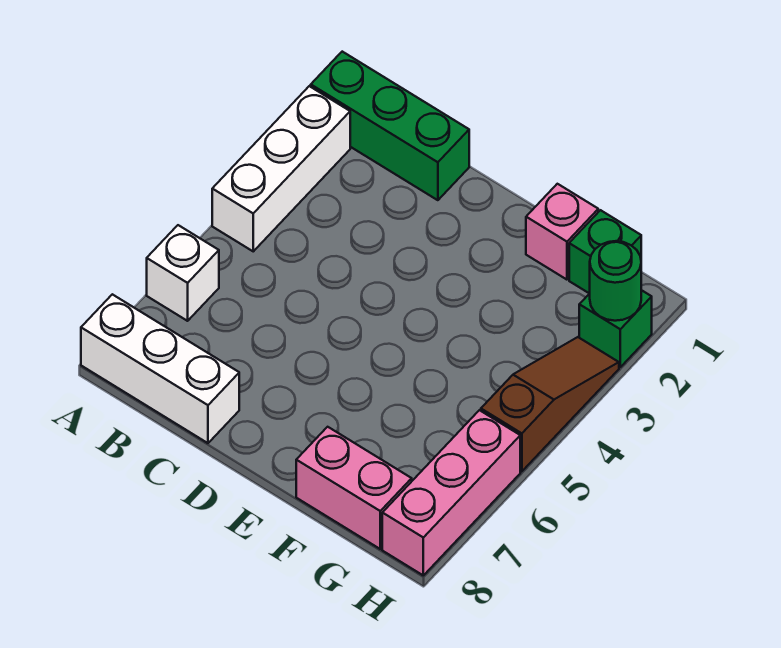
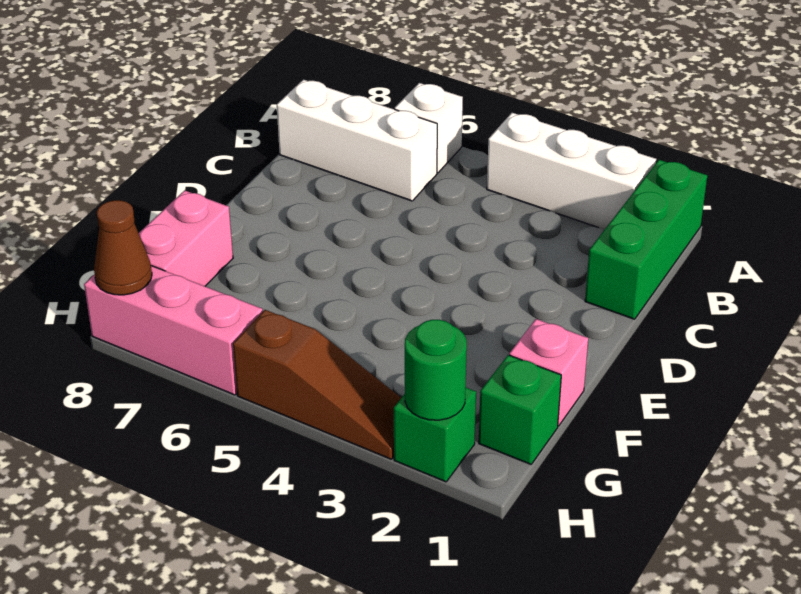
white 1x3 brick [81,294,239,443] -> white 1x3 brick turned to [277,80,437,201]
none -> brown 1x1 cone [94,200,152,295]

